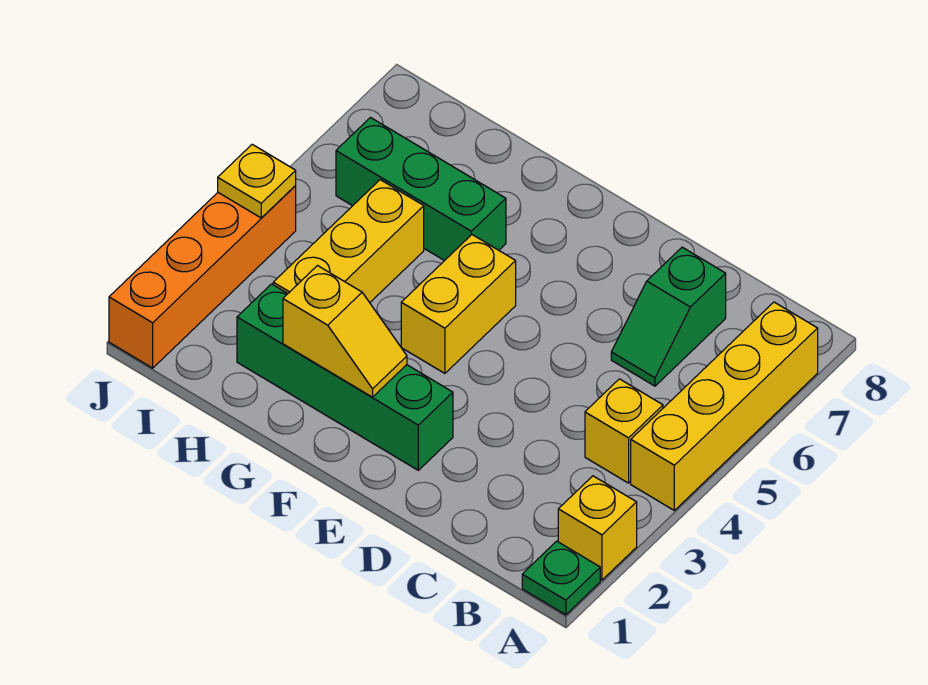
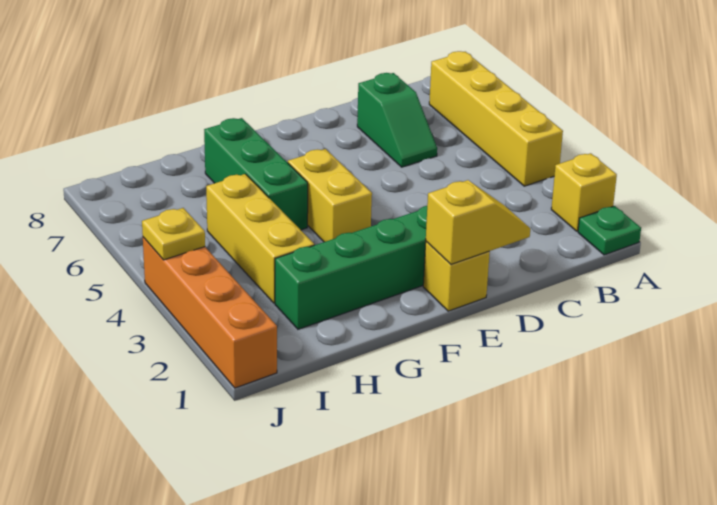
yellow 1x1 brick [585,379,663,483] -> yellow 1x1 brick moved to [423,242,490,311]
yellow 1x2 slope [283,266,407,397] -> yellow 1x2 slope moved to [426,180,530,264]
green 1x3 brick [336,118,506,261] -> green 1x3 brick turned to [204,118,308,230]

